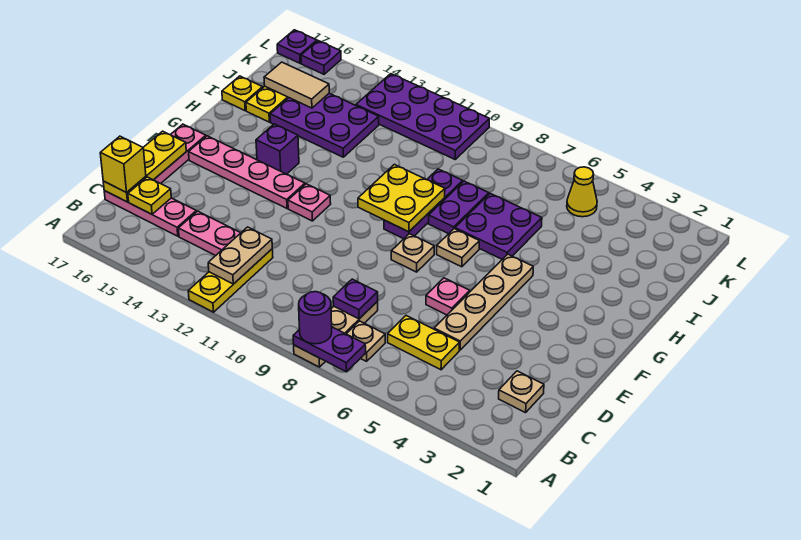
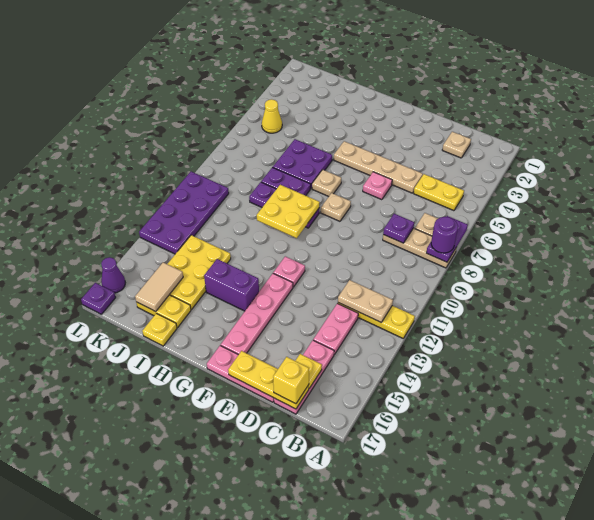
yellow 1x2 plate [388,316,460,370] -> yellow 1x2 plate turned to [414,174,464,211]
purple 1x1 brick [256,124,299,174] -> purple 1x2 brick [204,259,259,311]
purple 2x3 plate [270,93,379,157] -> yellow 2x3 plate [168,235,231,309]
purple 1x1 plate [301,41,341,74] -> purple 1x1 cone [101,257,125,293]

